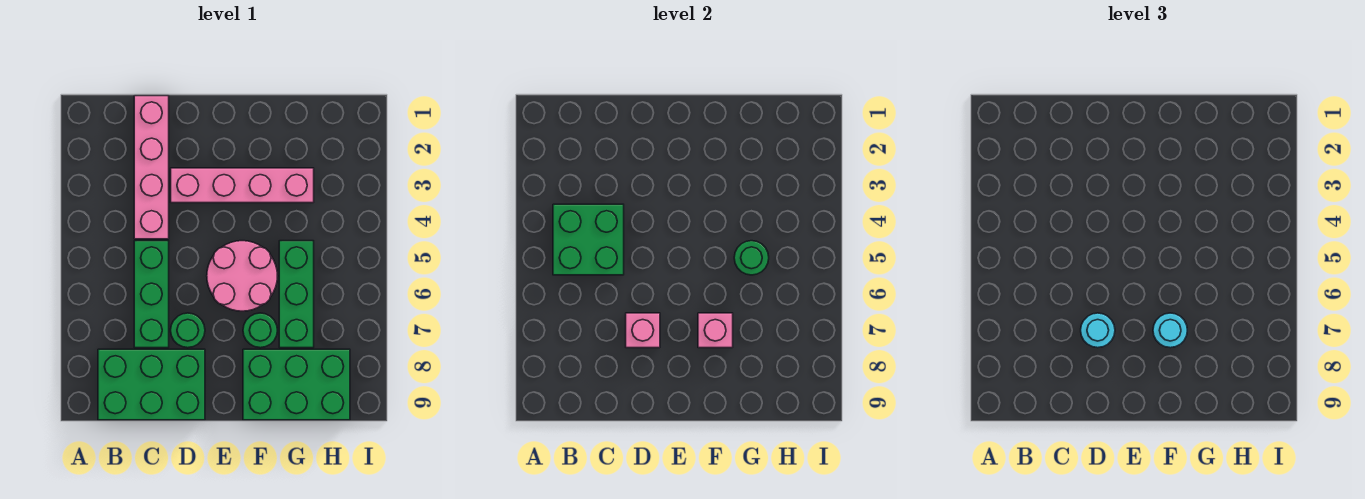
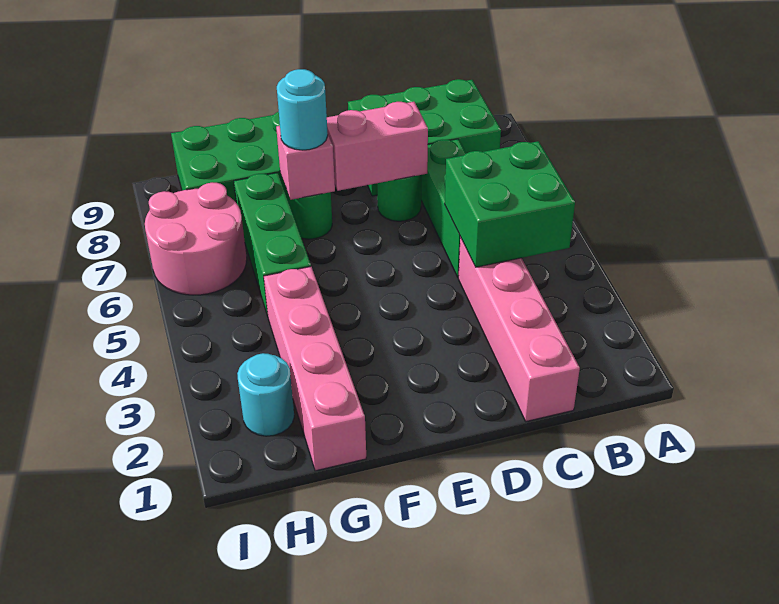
pink 1x4 brick [171,168,314,203] -> pink 1x4 brick turned to [264,267,366,471]
pink 1x1 brick [626,313,660,348] -> pink 1x2 brick [327,102,428,191]
cyan 1x1 round brick [1081,313,1115,348] -> cyan 1x1 round brick moved to [237,353,294,436]
pink 2x2 round brick [207,241,277,311] -> pink 2x2 round brick moved to [145,182,247,295]
green 1x1 round brick [734,241,769,275] -> none

